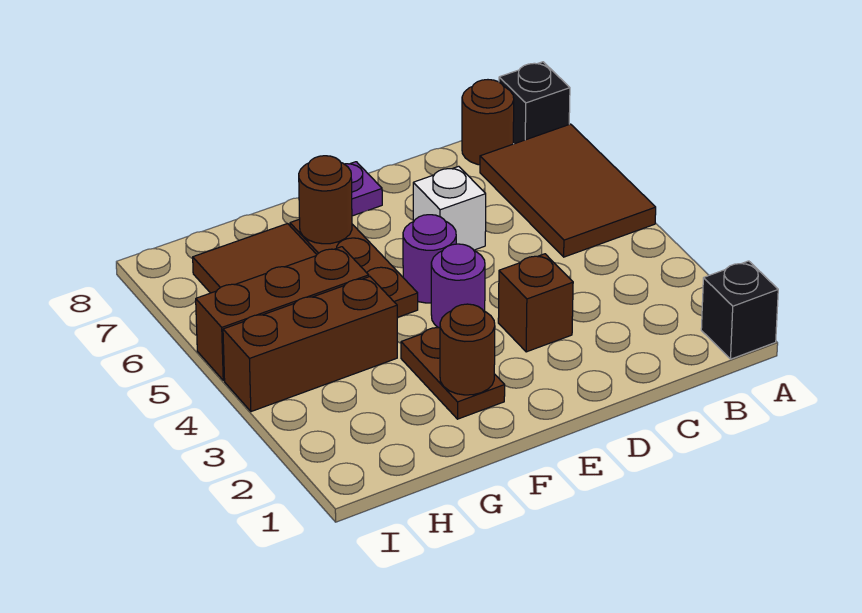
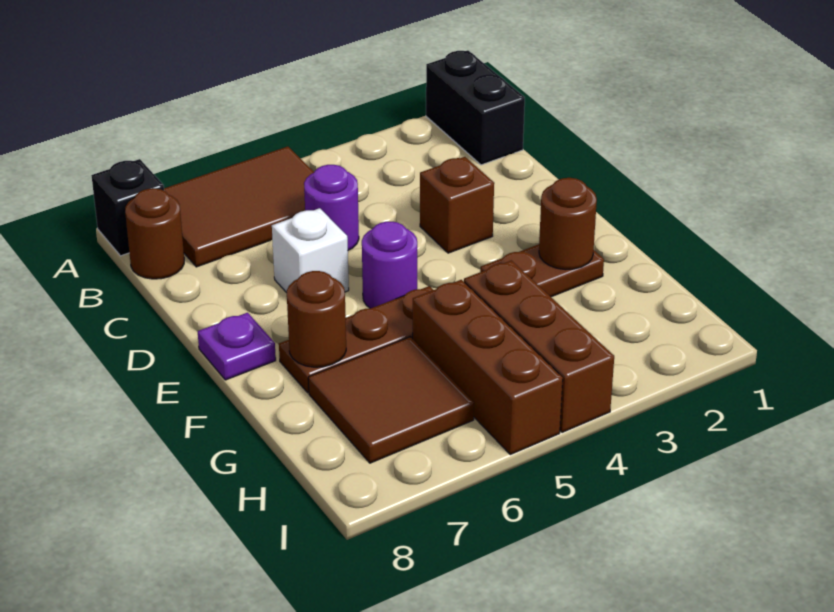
black 1x1 brick [701,261,778,359] -> black 1x2 brick [426,50,525,165]
purple 1x1 round brick [431,244,485,328] -> purple 1x1 round brick moved to [304,165,359,250]

